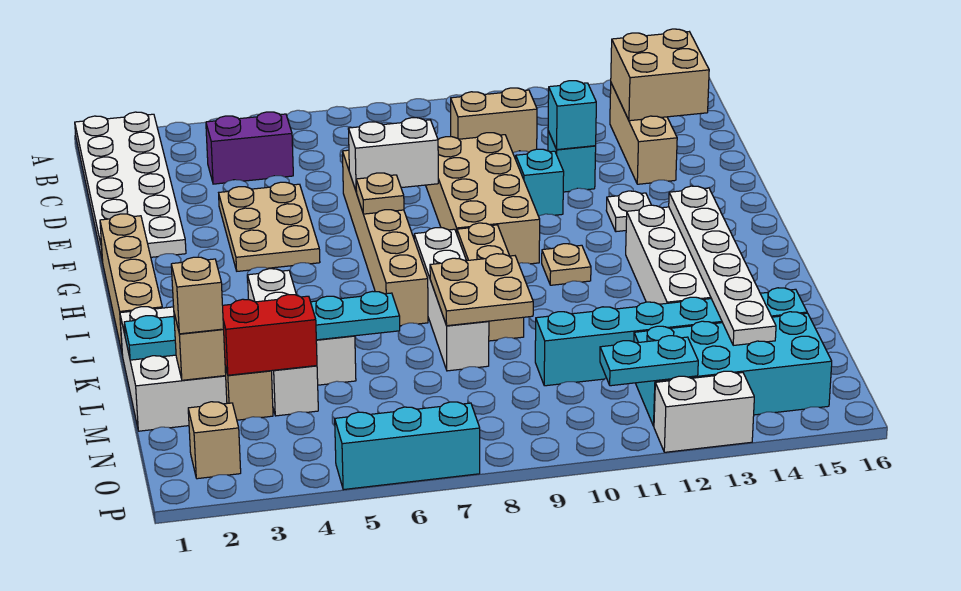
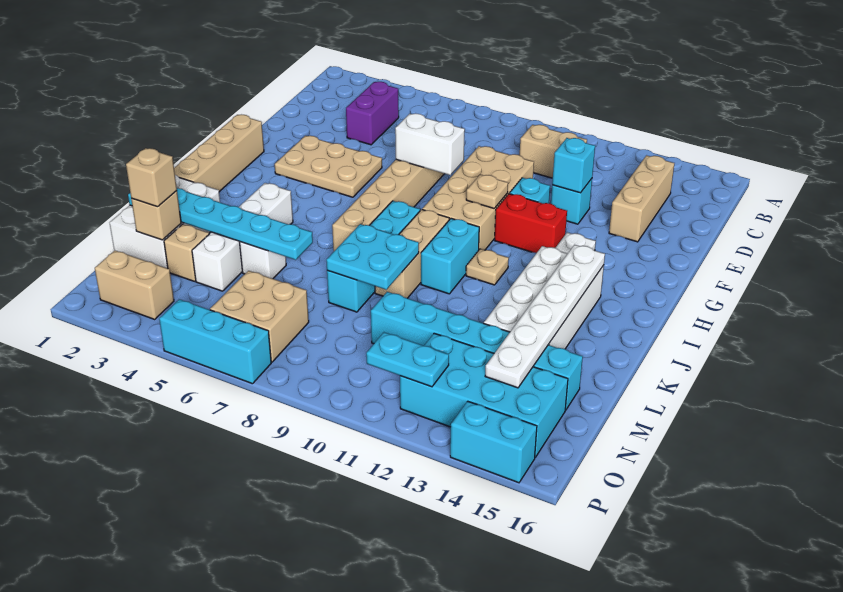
white 2x6 plate [75,112,186,261] -> none
purple 1x2 brick [206,112,293,184] -> purple 1x2 brick turned to [346,82,399,145]
tan 2x2 brick [611,29,709,121] -> tan 2x2 brick moved to [210,271,309,362]
tan 2x3 plate [219,182,320,271] -> tan 2x3 plate turned to [275,136,382,197]
tan 1x1 plate [356,173,404,214] -> tan 1x1 plate moved to [466,175,508,208]
white 1x4 brick [414,228,489,371] -> cyan 1x4 brick [327,201,420,312]
none -> cyan 1x2 brick [421,218,479,294]
tan 2x2 plate [430,254,533,326] -> cyan 2x2 plate [326,224,419,290]
red 1x2 brick [223,295,317,375] -> red 1x2 brick moved to [495,194,567,253]
tan 1x1 brick [188,402,241,479] -> tan 1x2 brick [95,251,174,319]
white 1x2 brick [654,371,754,452] -> none
none -> cyan 1x2 brick [450,401,537,483]

